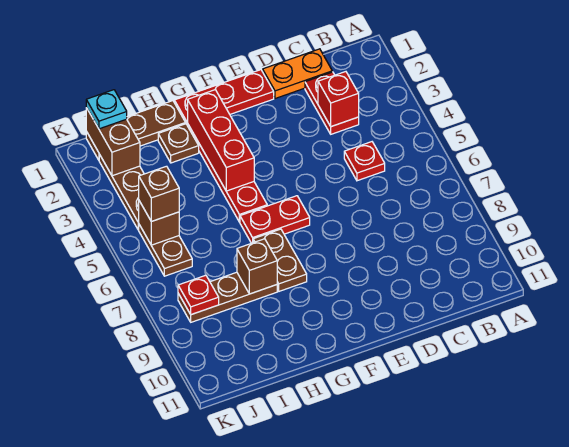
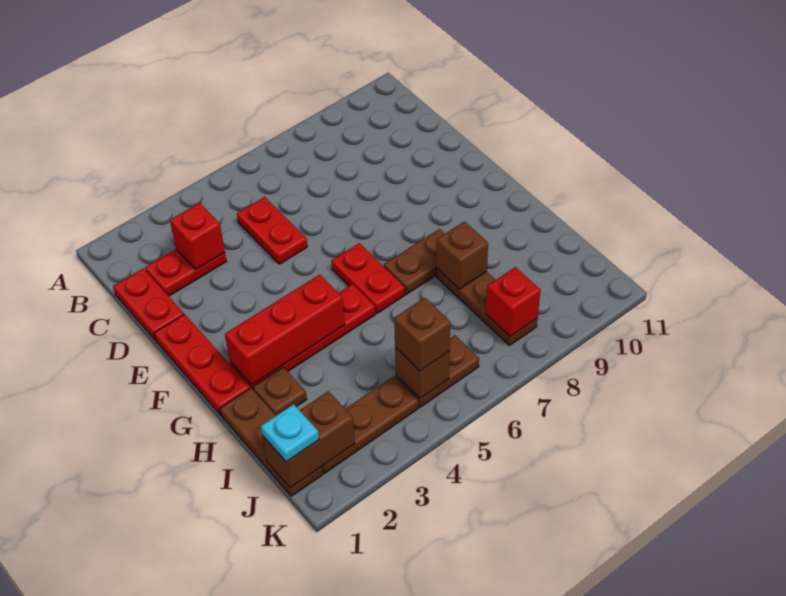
orange 1x2 plate [263,49,332,99] -> red 1x2 plate [113,268,184,340]
red 1x1 plate [344,142,385,181] -> red 1x2 plate [237,197,307,264]
red 1x1 plate [178,275,219,315] -> red 1x1 brick [486,267,541,336]

